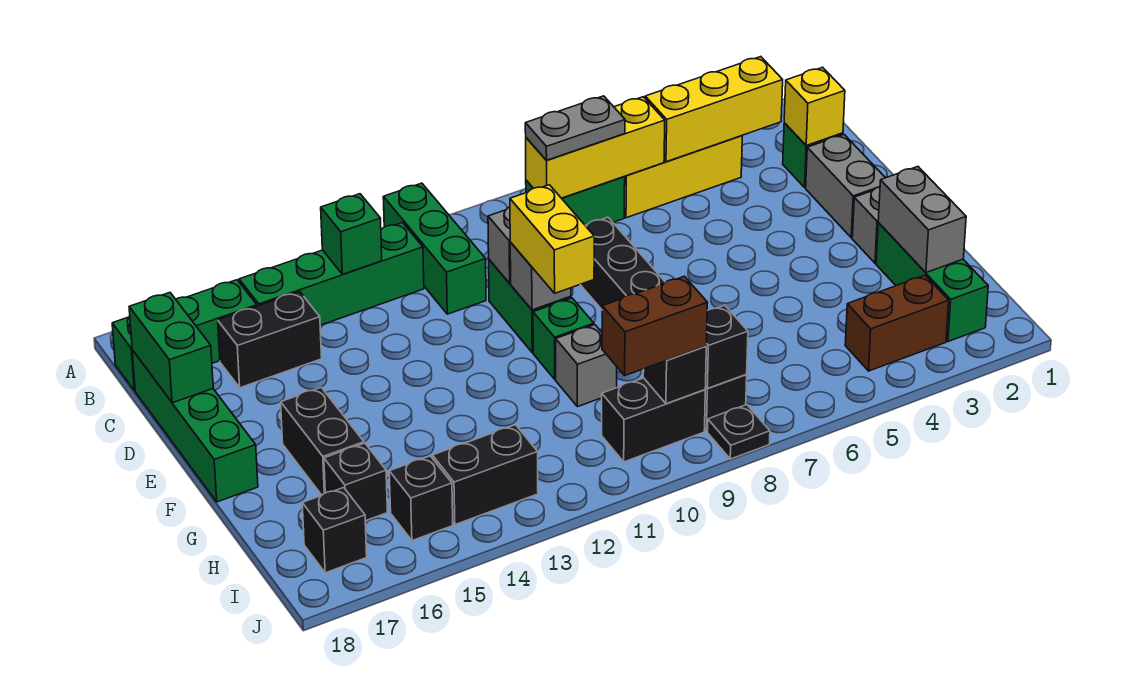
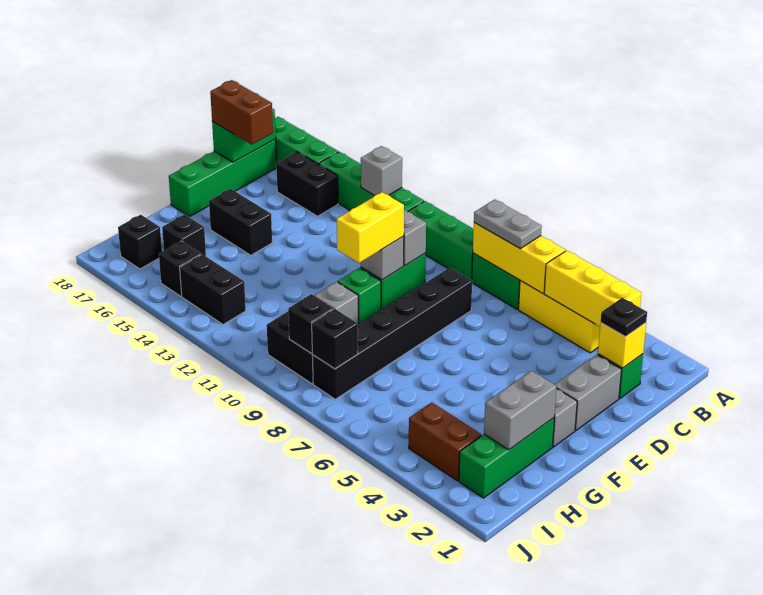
green 1x3 brick [383,183,486,314] -> green 1x3 brick turned to [408,201,474,280]
green 1x1 brick [321,194,382,274] -> grey 1x1 brick [361,146,402,195]
black 1x2 brick [281,387,364,495] -> black 1x2 brick turned to [209,189,272,255]
brown 1x2 brick [602,276,708,375] -> brown 1x2 brick moved to [210,80,273,144]
black 1x1 plate [708,405,770,459] -> black 1x1 plate moved to [601,298,647,337]

